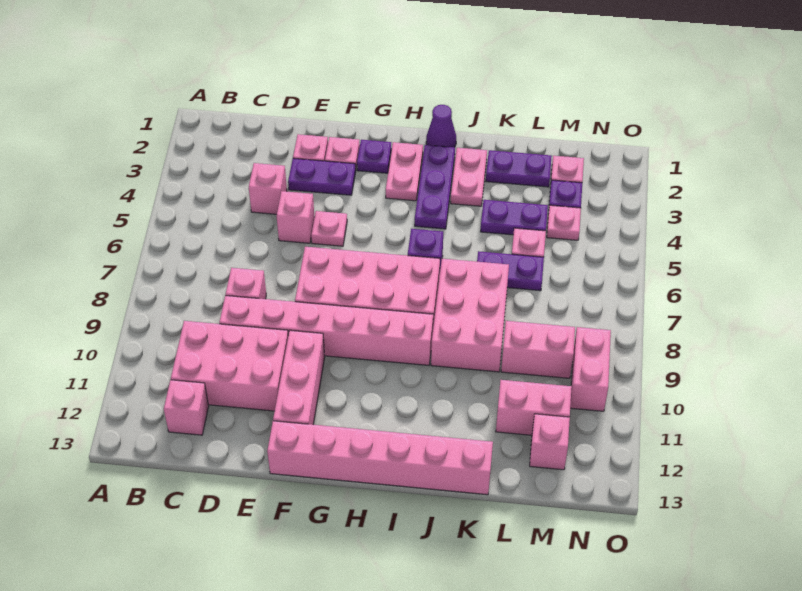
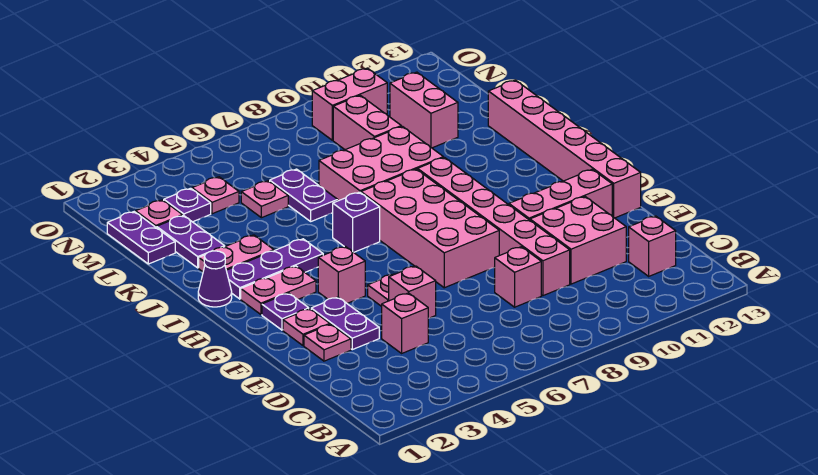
pink 2x3 brick [171,321,288,411] -> pink 2x2 brick [530,197,626,284]
purple 1x2 plate [481,200,548,235] -> purple 1x2 plate moved to [107,212,175,264]
pink 1x1 brick [530,414,570,470] -> pink 1x1 brick moved to [318,246,365,303]

